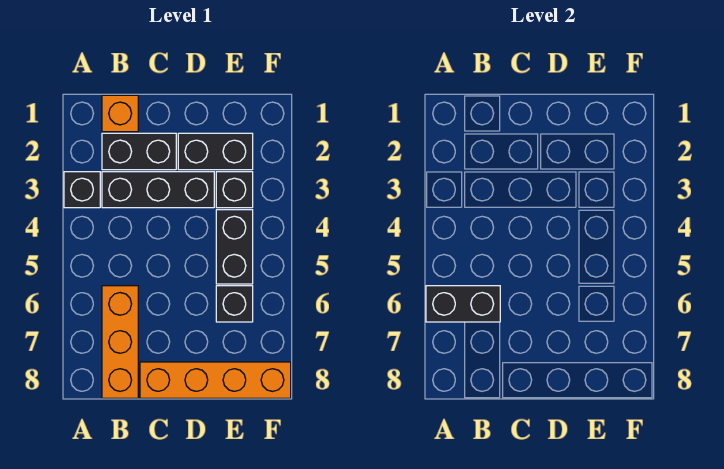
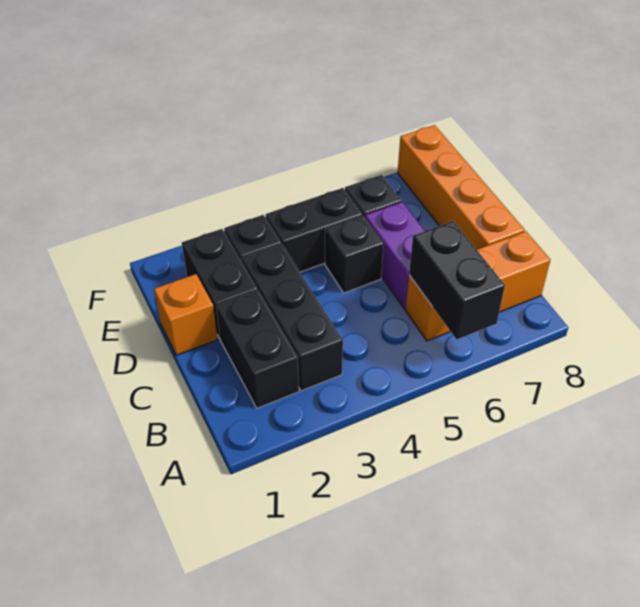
black 1x1 brick [64,172,100,208] -> black 1x1 brick moved to [325,216,384,293]
orange 1x1 brick [102,95,138,132] -> orange 1x1 brick moved to [154,274,218,355]
none -> purple 1x2 brick [365,202,425,309]

